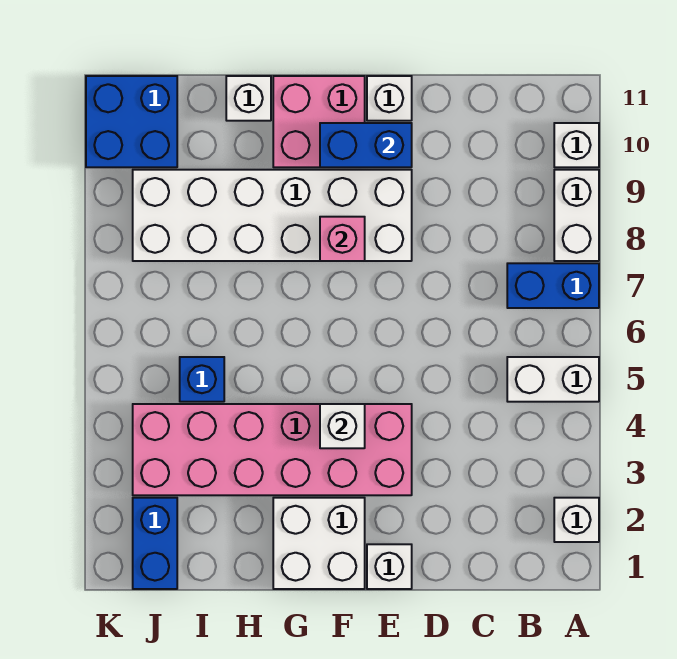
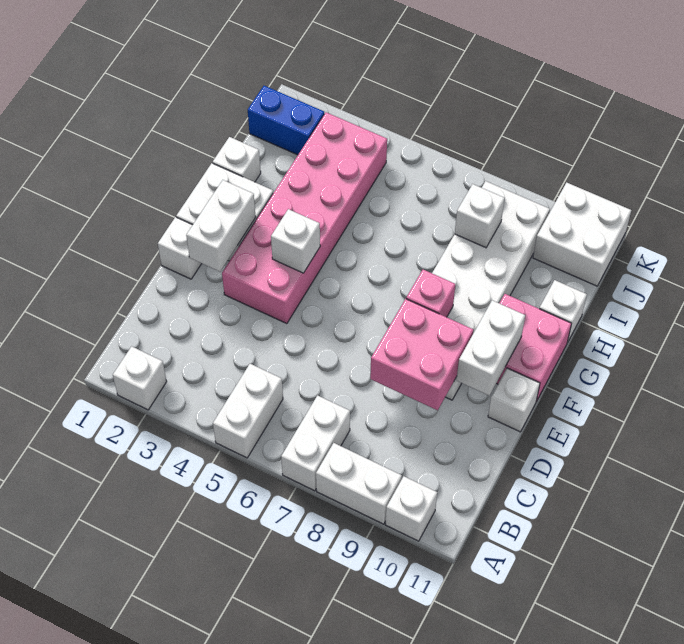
blue 1x2 brick [507,263,599,308] -> white 1x2 brick [281,395,350,491]
none -> pink 2x2 brick [370,299,474,410]
none -> white 1x2 brick [186,180,256,272]
blue 1x2 brick [320,123,412,167] -> white 1x2 brick [457,300,525,396]
none -> white 1x1 brick [213,137,261,182]
blue 1x1 brick [180,357,224,402] -> none
none -> white 1x1 brick [455,184,505,248]
blue 2x2 brick [86,76,177,167] -> white 2x2 brick [533,183,631,286]

